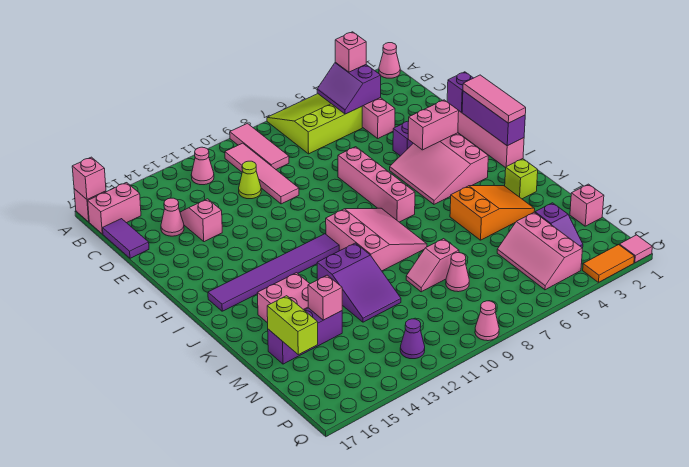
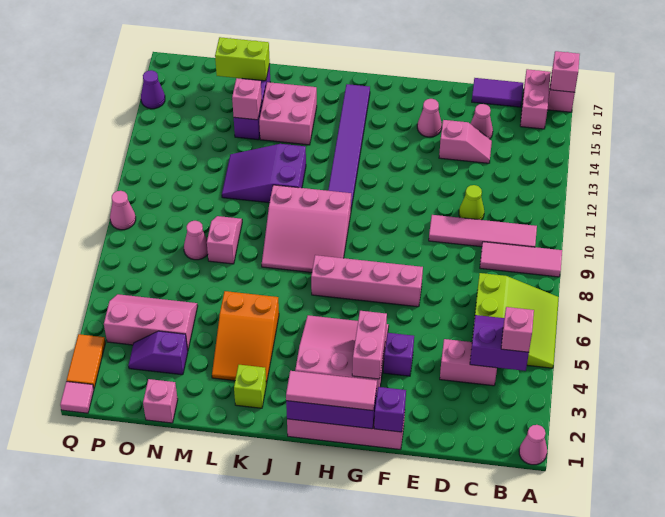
pink 1x1 cone [191,147,214,185] -> pink 1x1 cone moved to [417,99,442,137]
purple 1x1 cone [400,319,425,359] -> purple 1x1 cone moved to [141,70,165,109]

